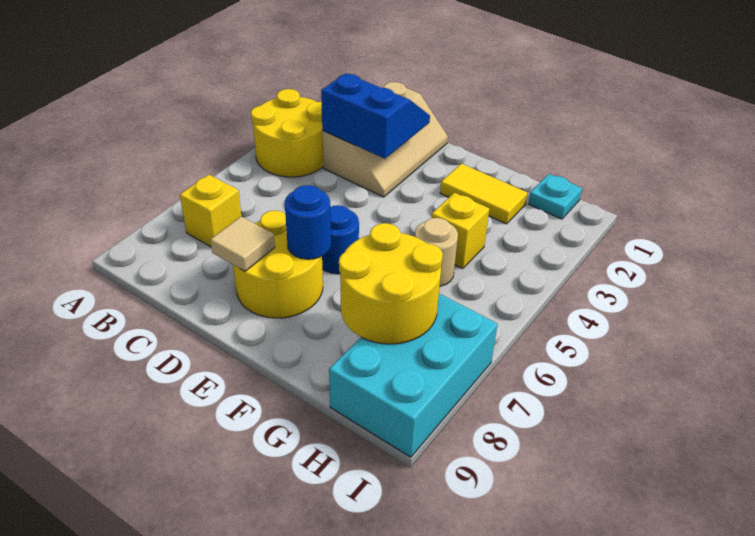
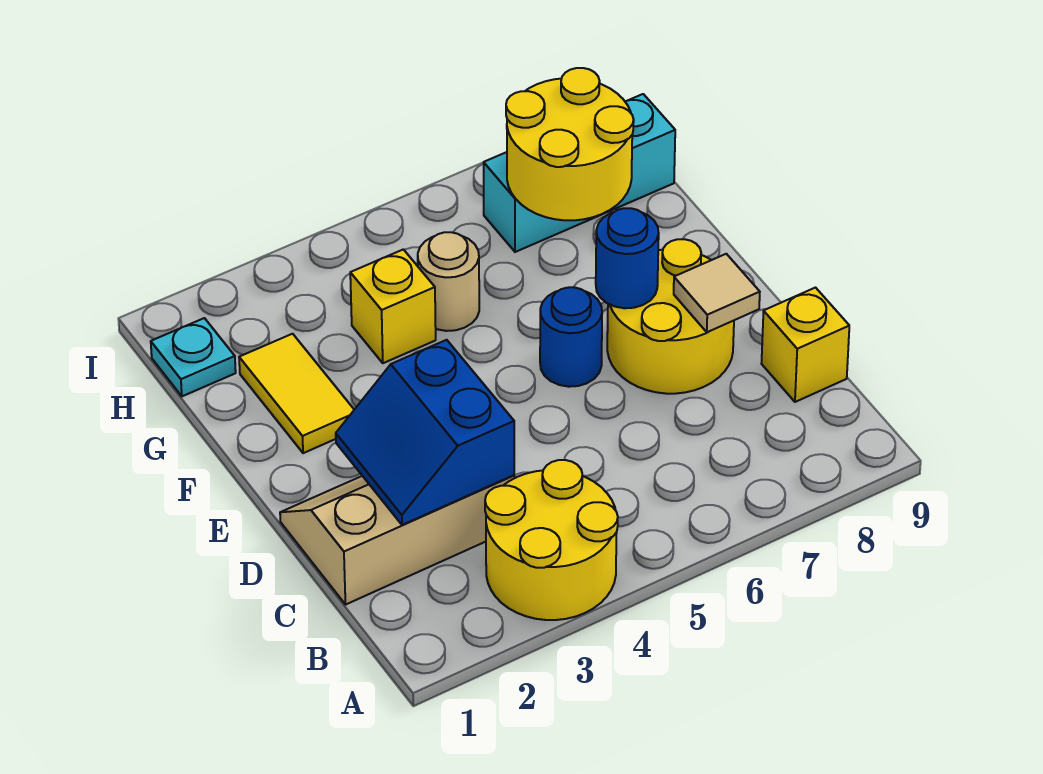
yellow 1x1 brick [180,175,241,247] -> yellow 1x1 brick moved to [761,288,849,402]
cyan 2x3 brick [329,294,498,457] -> cyan 1x3 brick [484,94,675,252]

